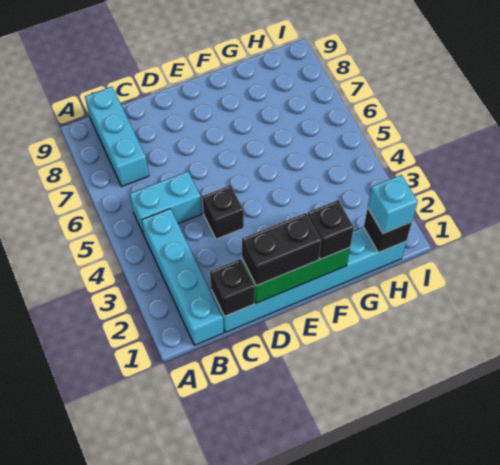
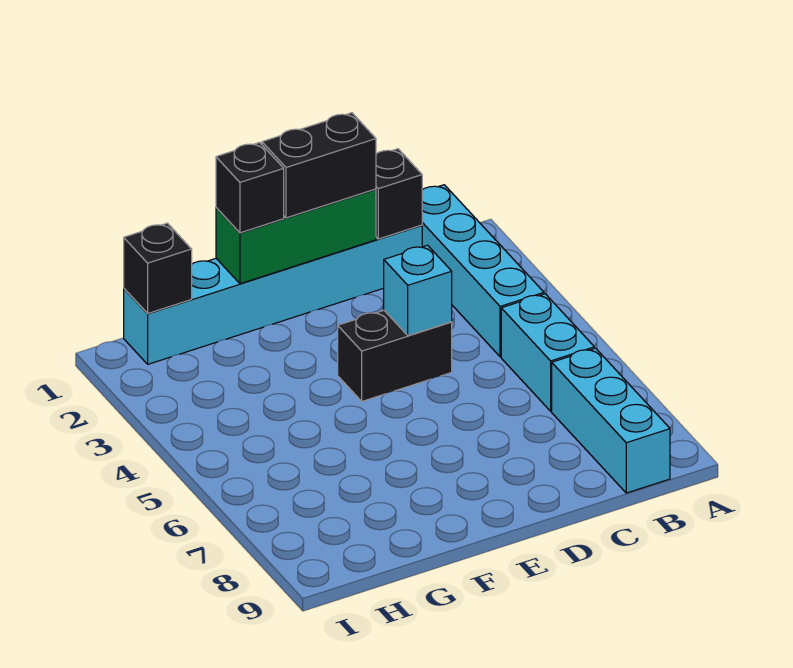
cyan 1x2 brick [130,172,202,236] -> cyan 1x2 brick turned to [501,294,594,411]
black 1x1 brick [202,185,244,239] -> black 1x2 brick [338,310,452,401]
cyan 1x1 brick [368,175,418,233] -> cyan 1x1 brick moved to [384,245,452,336]

